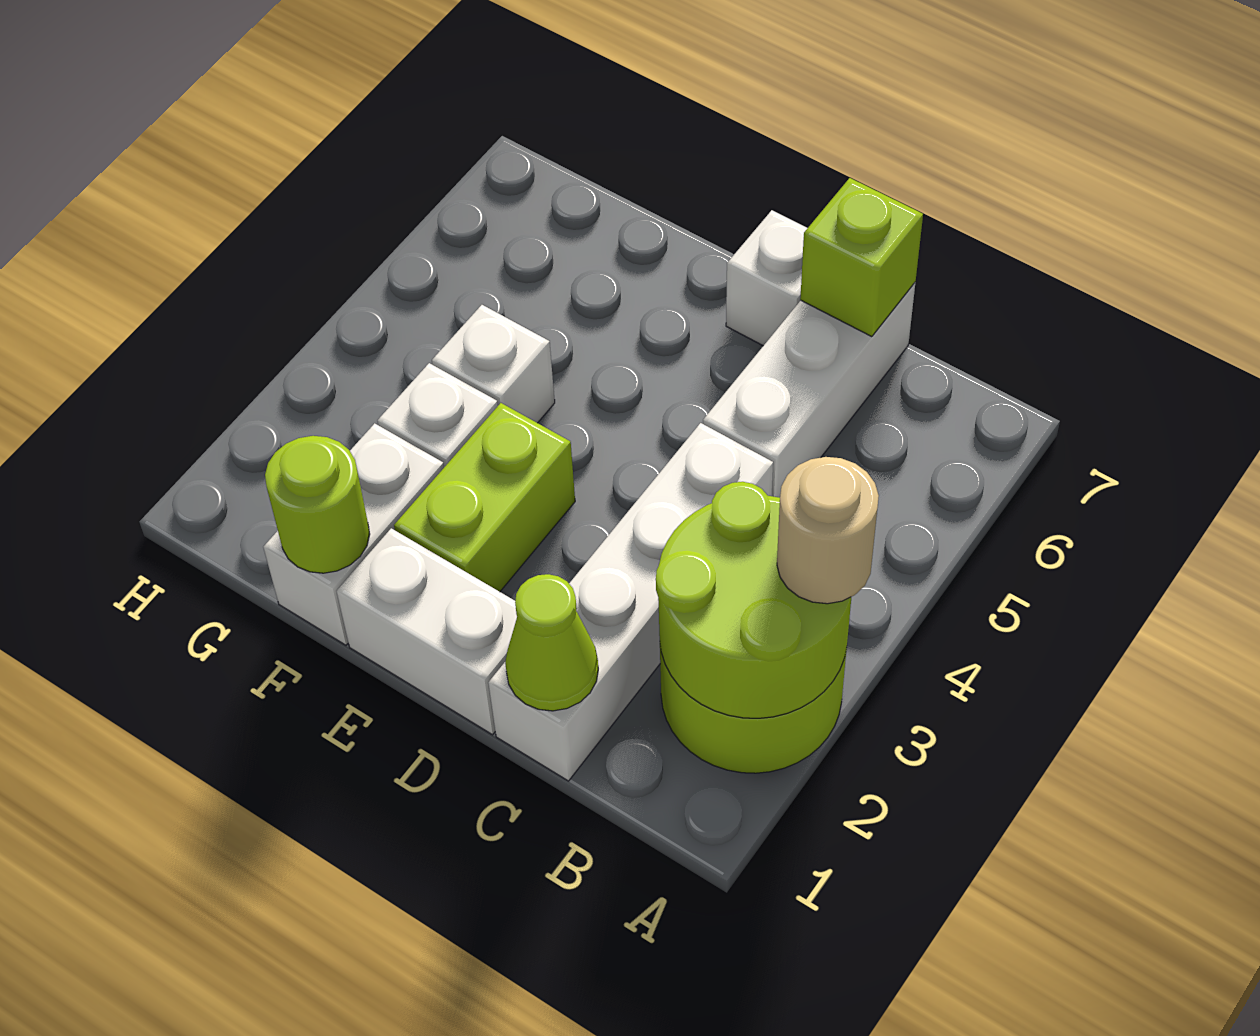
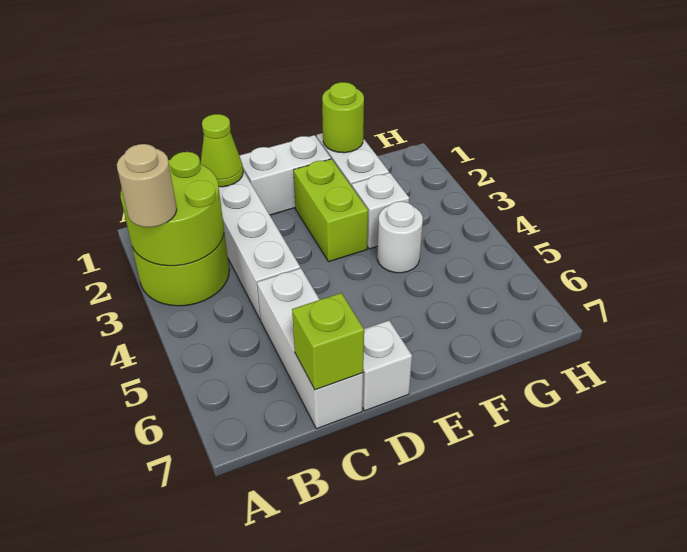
white 1x1 brick [432,305,555,423] -> white 1x1 round brick [377,201,423,273]

